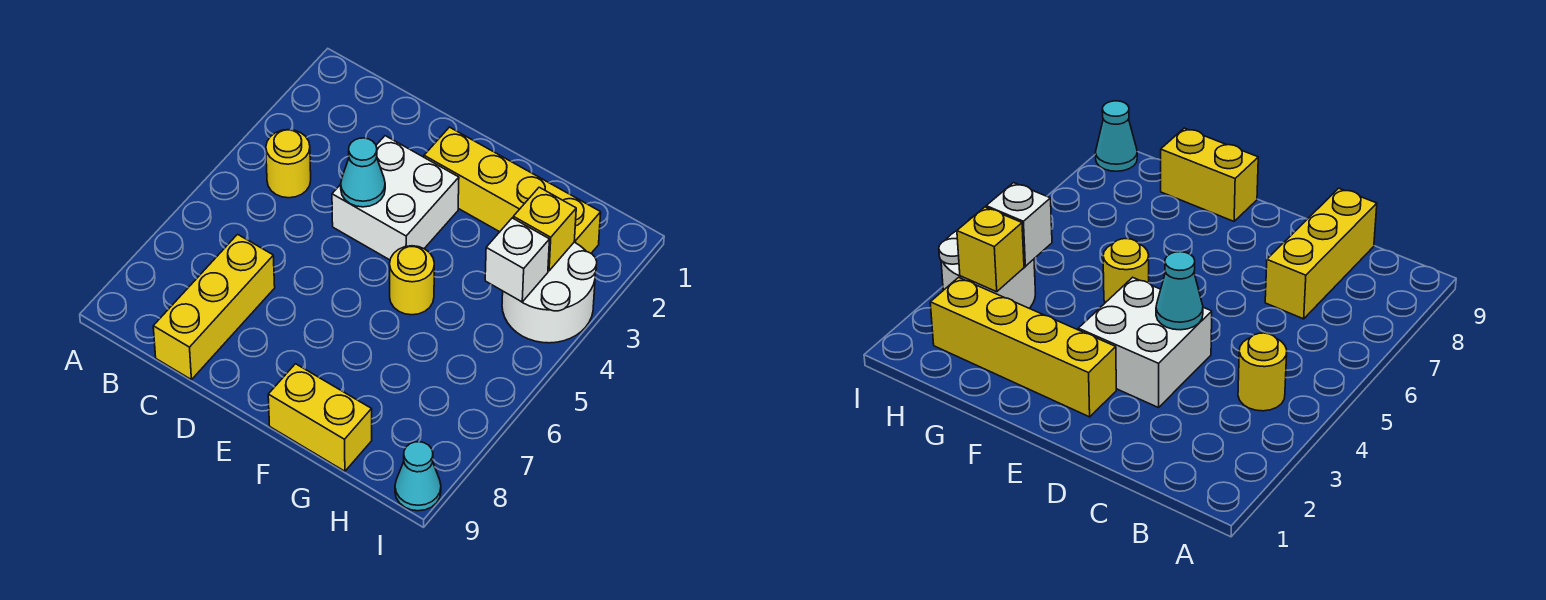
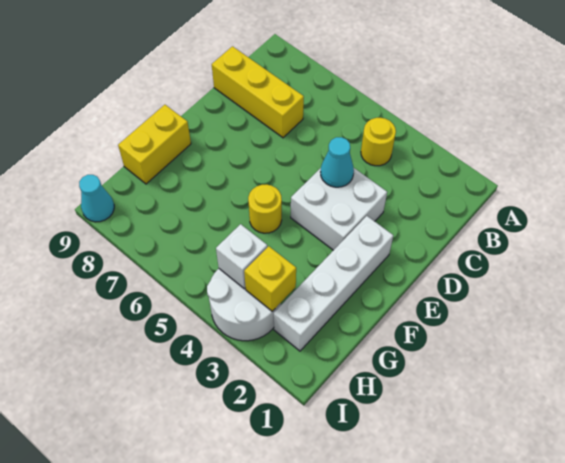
yellow 1x4 brick [424,127,601,253] -> white 1x4 brick [274,216,393,351]

